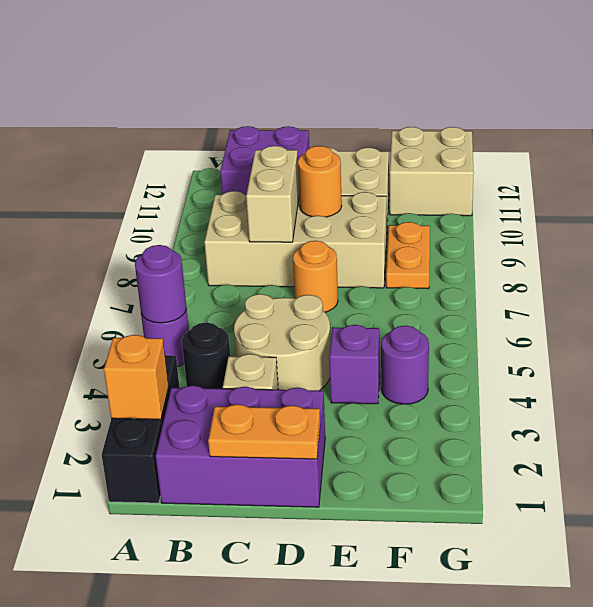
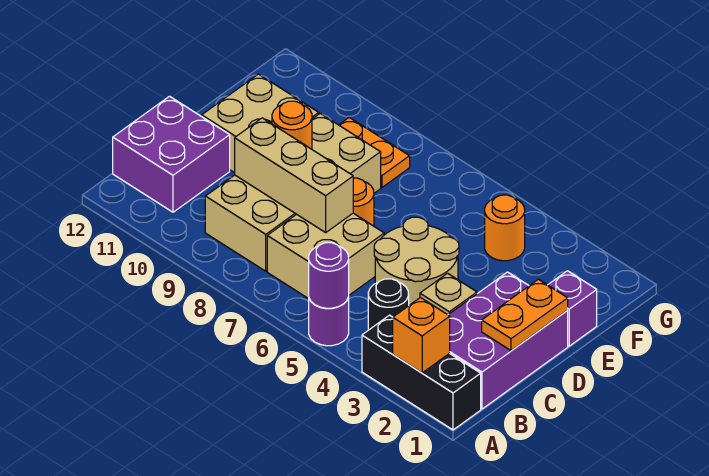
tan 1x2 brick [246,146,299,242] -> tan 1x3 brick [235,118,353,232]
purple 1x1 brick [329,325,380,404] -> purple 1x1 brick moved to [548,271,597,346]
purple 1x1 round brick [381,326,429,404] -> orange 1x1 round brick [485,195,525,261]
tan 2x2 brick [390,127,474,216] -> tan 2x2 brick moved to [267,213,384,299]

